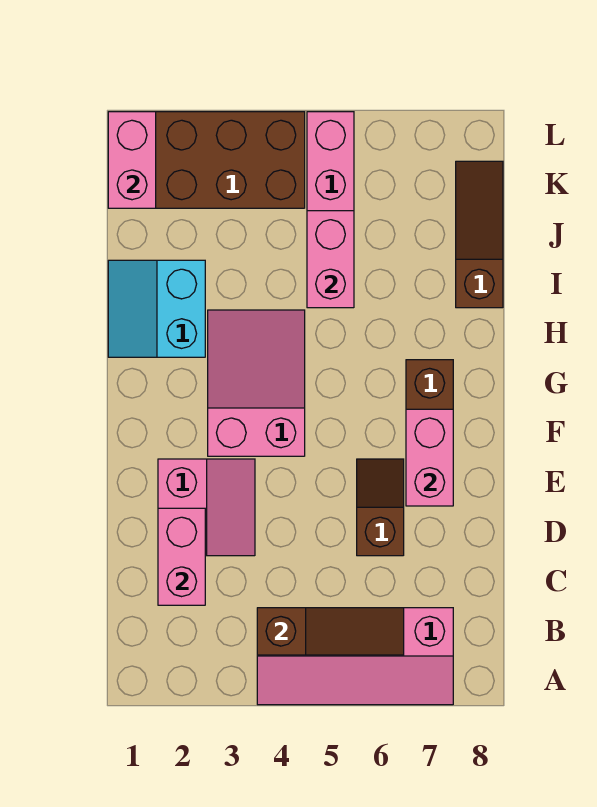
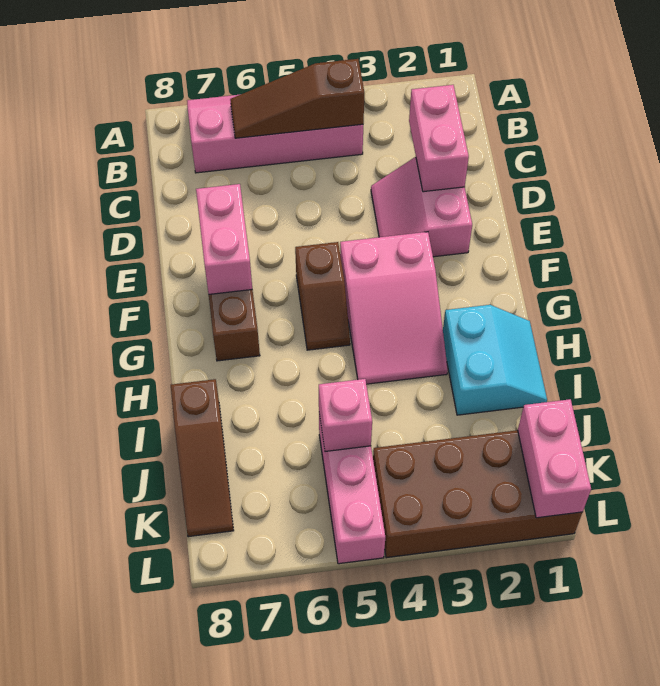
brown 1x2 slope [357,459,404,556] -> brown 1x2 slope moved to [295,242,350,350]
pink 1x2 brick [307,211,354,308] -> pink 1x1 brick [319,379,372,451]

